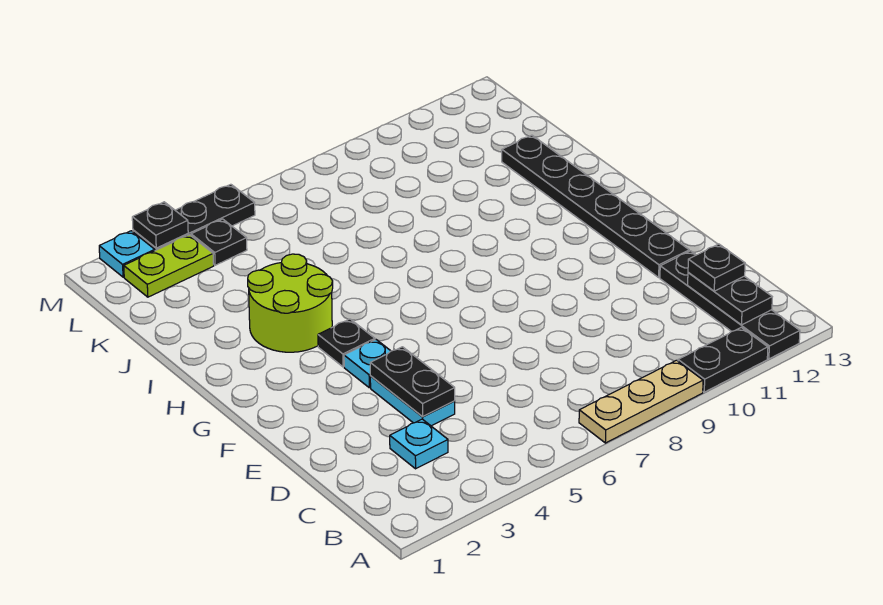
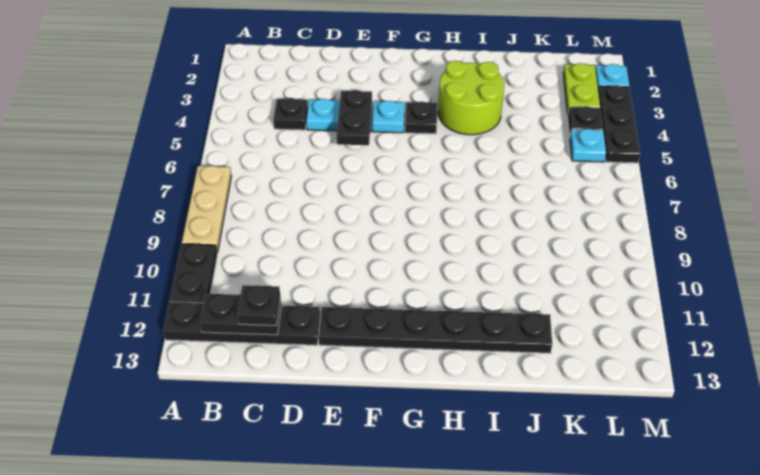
cyan 1x1 plate [390,419,448,469] -> cyan 1x1 plate moved to [570,129,606,162]
black 1x2 plate [370,347,455,416] -> black 1x2 plate turned to [337,90,372,145]
black 1x1 plate [132,202,188,248] -> black 1x1 plate moved to [273,98,308,130]

